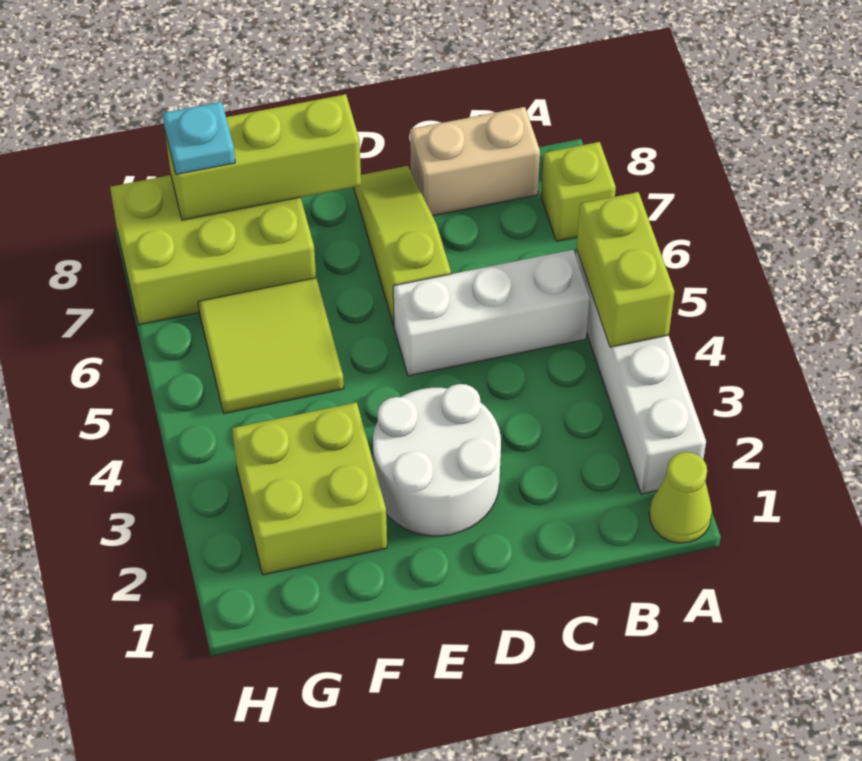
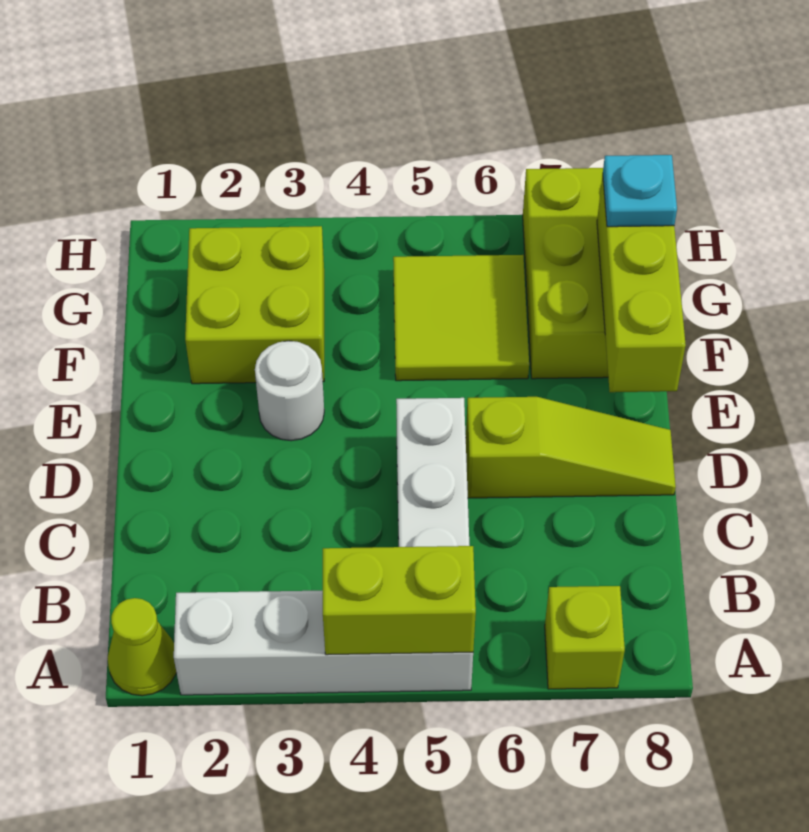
tan 1x2 brick [410,107,540,216] -> none
white 2x2 round brick [373,384,501,536] -> white 1x1 round brick [255,341,324,441]

